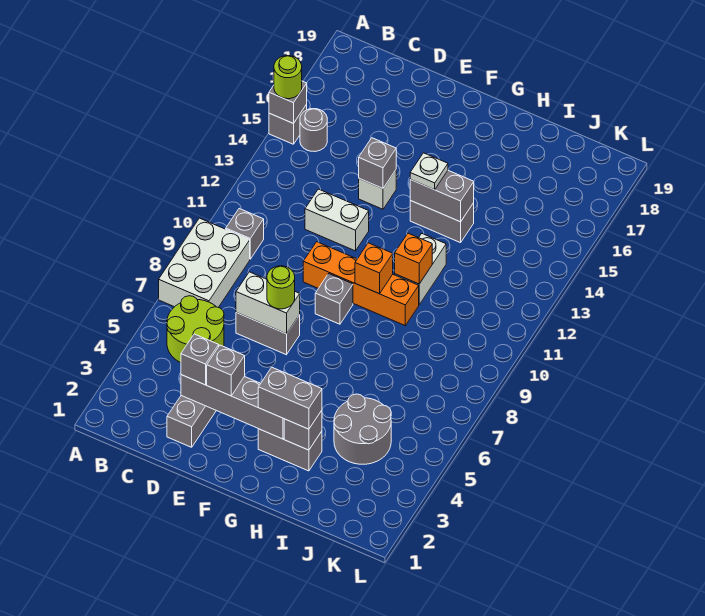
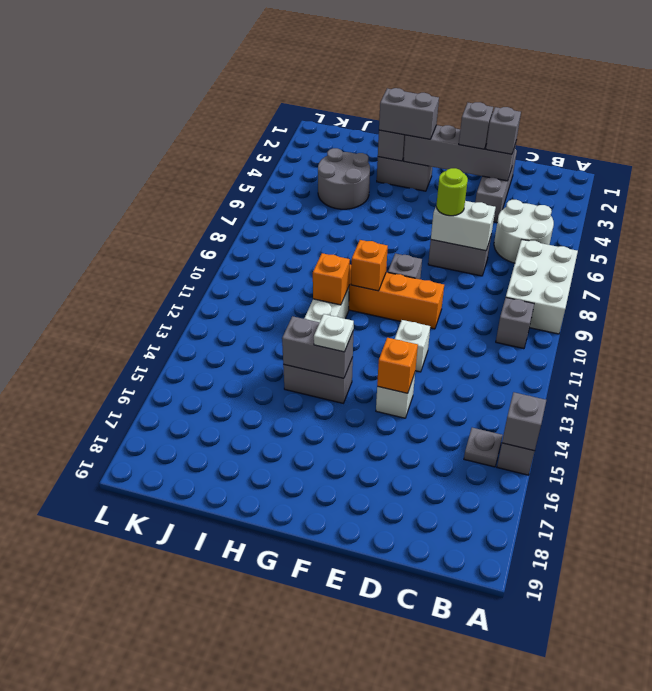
lime 1x1 round brick [274,56,302,99] -> none
lime 2x2 round brick [167,296,224,363] -> white 2x2 round brick [494,200,554,263]
grey 1x1 round brick [300,109,327,152] -> grey 1x1 plate [464,428,503,467]
white 1x2 brick [305,189,369,251] -> white 1x1 brick [395,320,430,372]
grey 1x1 brick [359,138,396,188] -> orange 1x1 brick [377,338,418,393]

